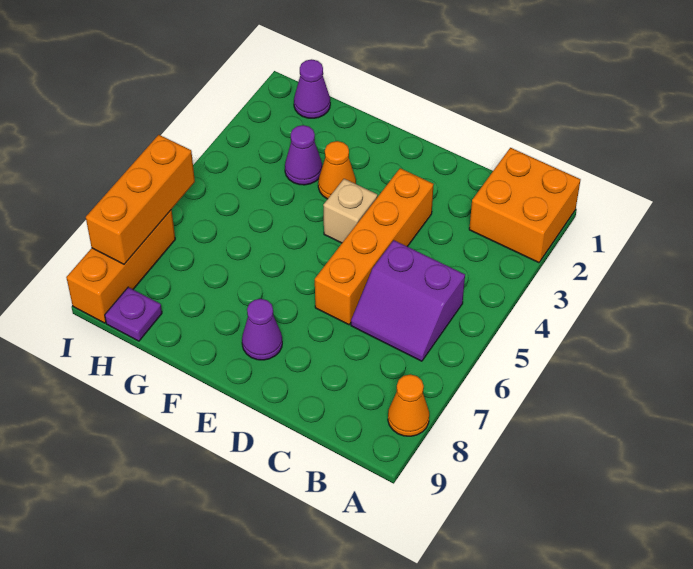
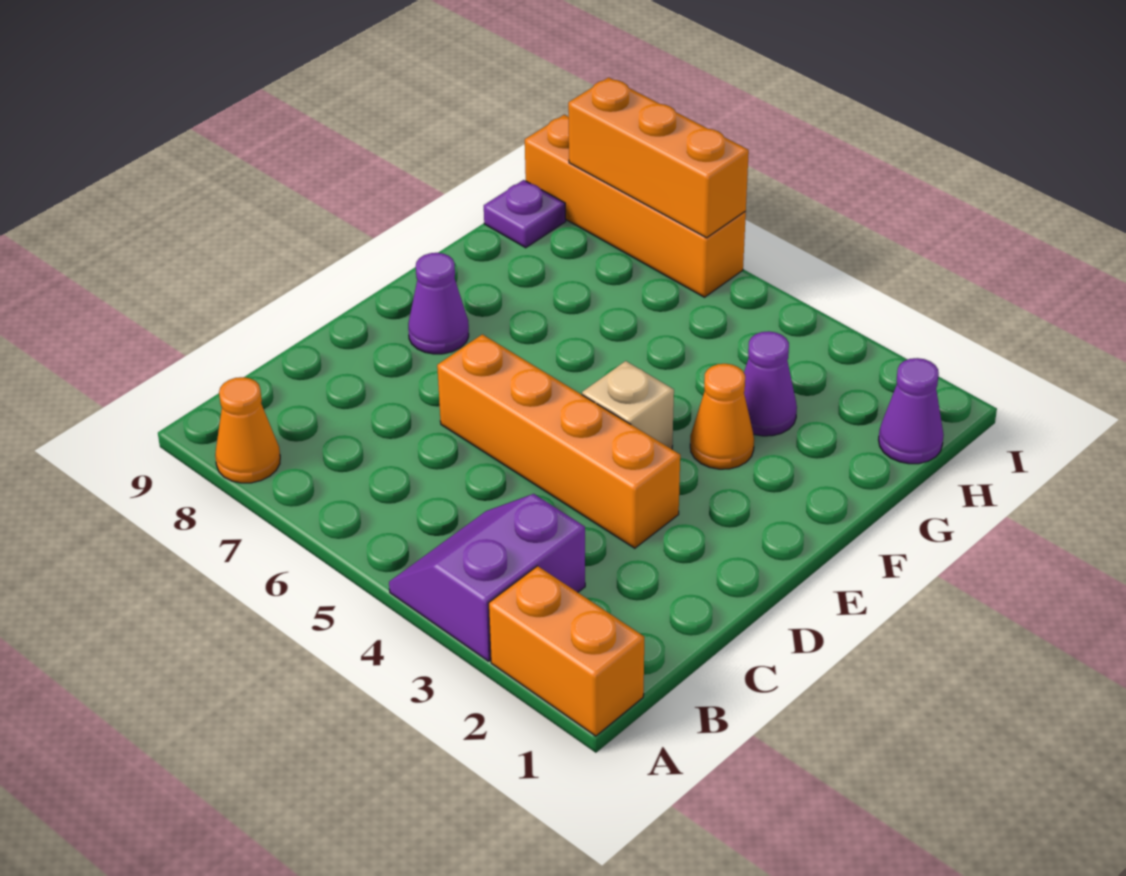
orange 2x2 brick [469,148,581,263] -> orange 1x2 brick [489,566,644,736]
purple 2x2 slope [351,240,465,361] -> purple 2x2 slope moved to [389,494,585,661]
orange 1x3 brick [66,210,175,323] -> orange 1x4 brick [525,115,746,297]

